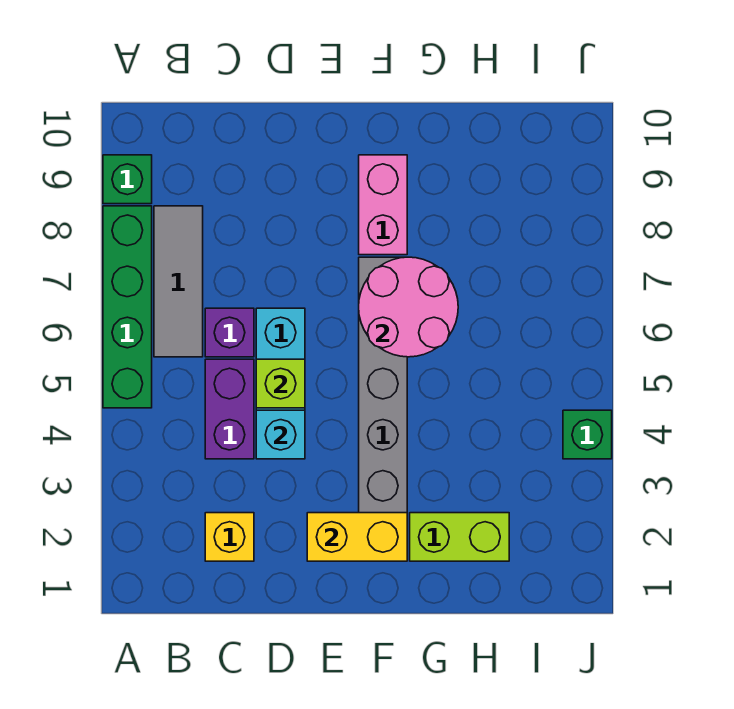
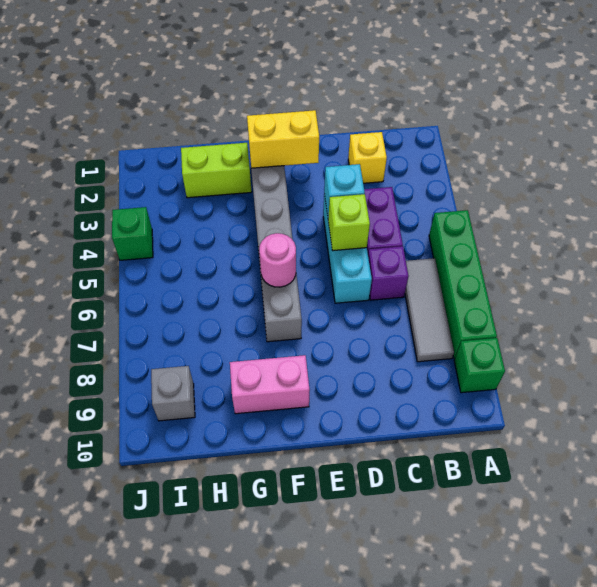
pink 2x2 round brick [359,257,458,357] -> pink 1x1 round brick [259,233,296,287]
pink 1x2 brick [359,155,407,255] -> pink 1x2 brick turned to [230,355,310,414]
none -> grey 1x1 brick [151,366,195,421]

